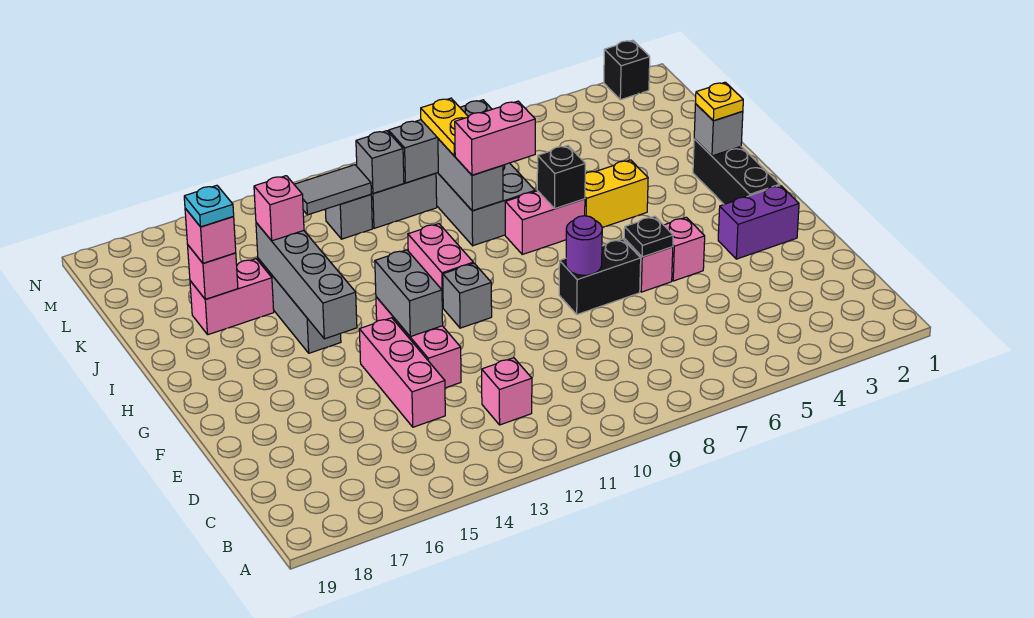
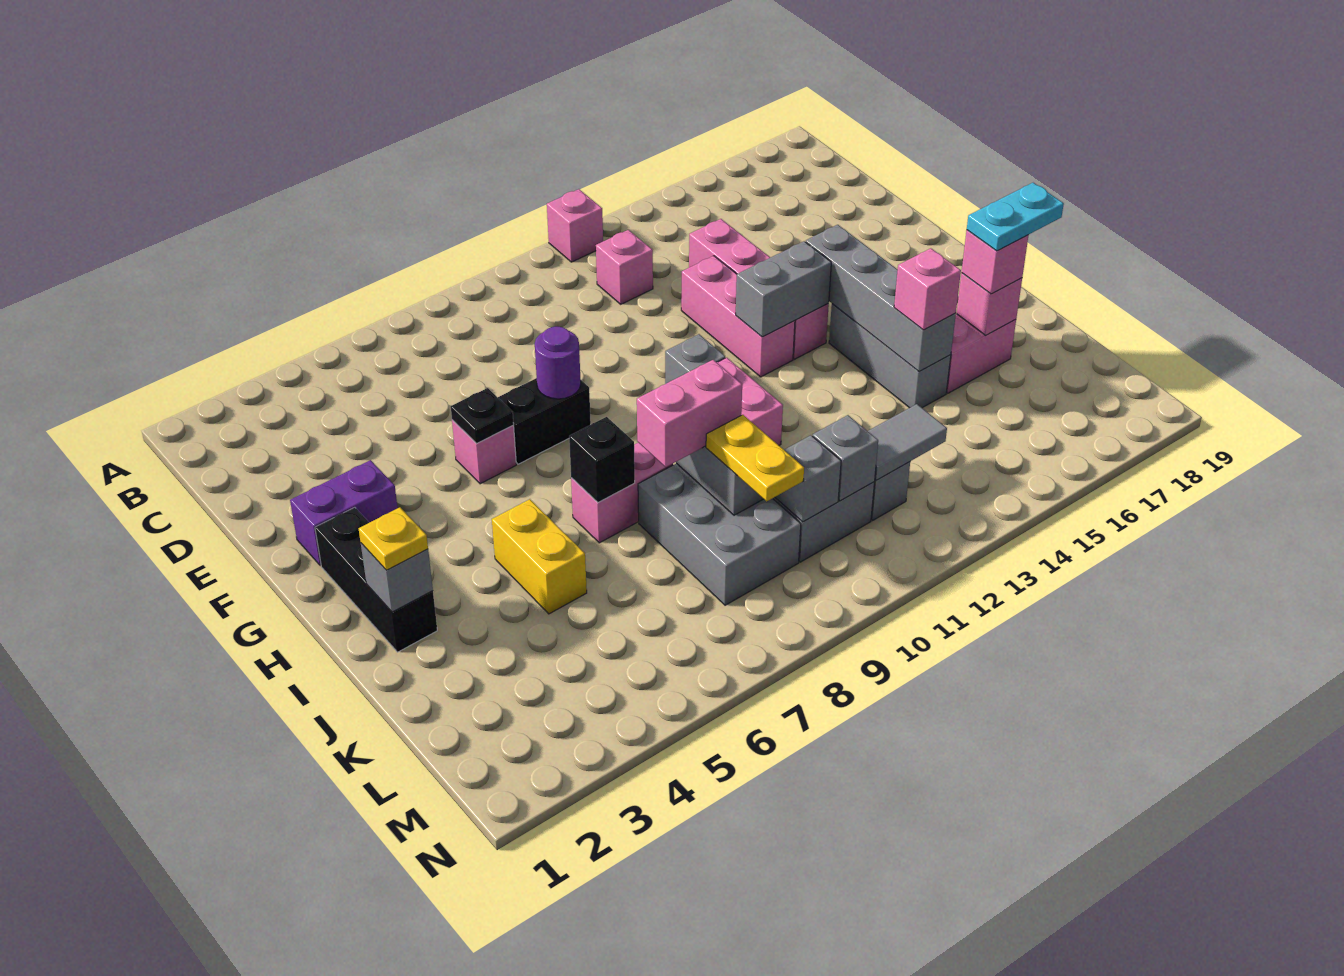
pink 1x3 brick [359,318,445,427] -> pink 1x4 brick [689,219,829,359]
pink 1x1 brick [664,217,705,281] -> pink 1x1 brick moved to [547,189,603,262]
grey 1x2 brick [375,250,443,337] -> grey 1x2 brick turned to [736,241,831,337]
yellow 1x2 brick [585,160,648,228] -> yellow 1x2 brick turned to [492,499,587,614]
cyan 1x1 plate [184,185,234,227] -> cyan 1x2 plate [967,183,1064,251]
grey 1x3 brick [389,100,492,183] -> grey 1x1 brick [775,435,841,522]
black 1x1 brick [604,40,650,100] -> none

